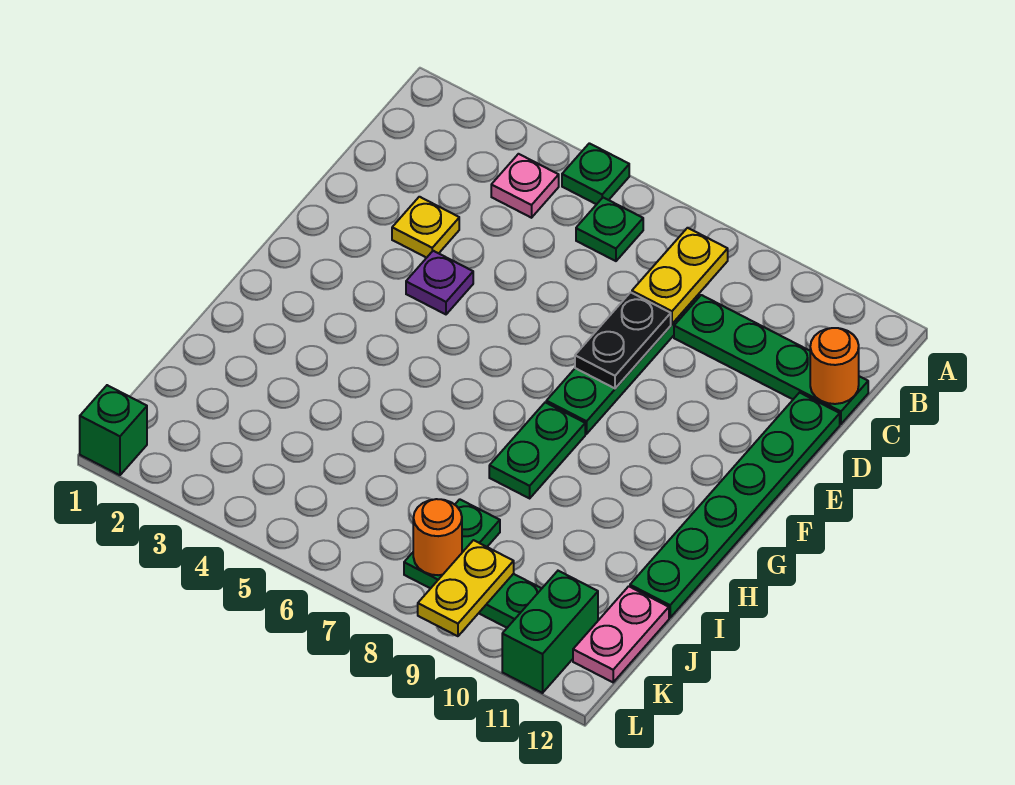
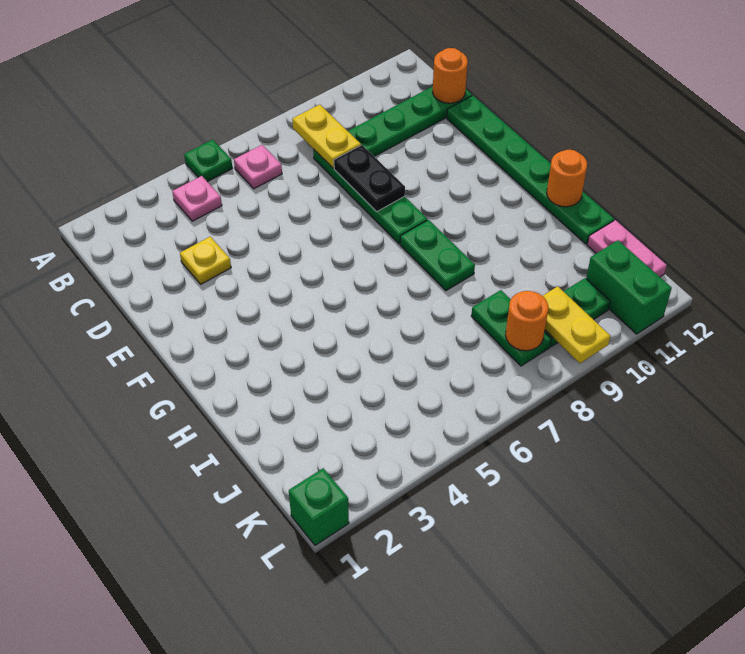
green 1x1 plate [576,198,643,261] -> pink 1x1 plate [234,145,282,189]
purple 1x1 plate [406,251,473,314] -> none
none -> orange 1x1 round brick [547,150,587,207]

